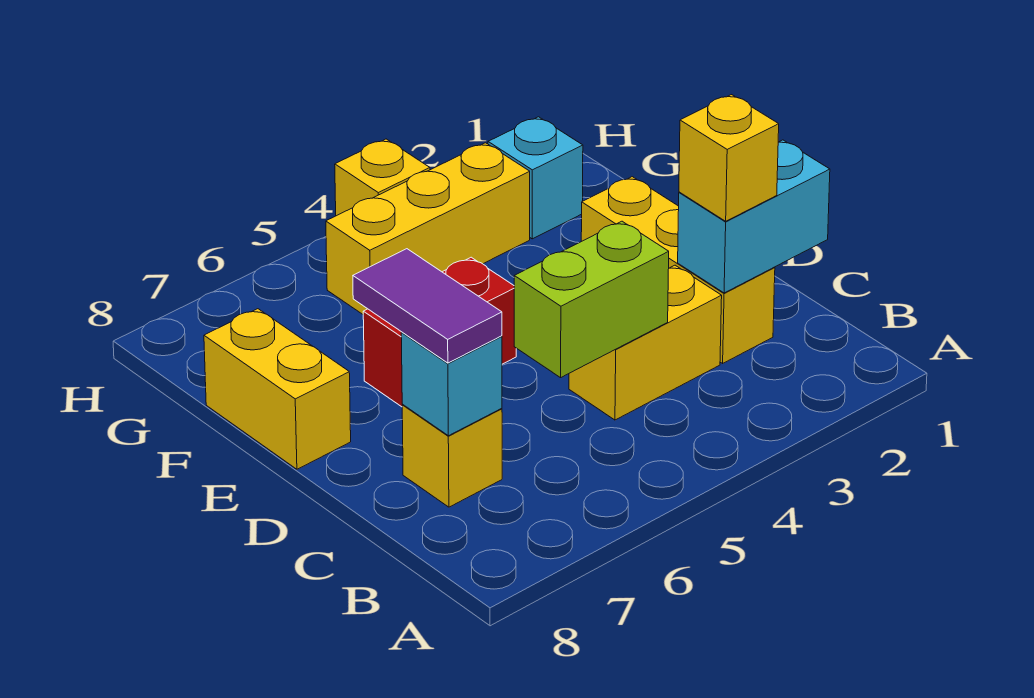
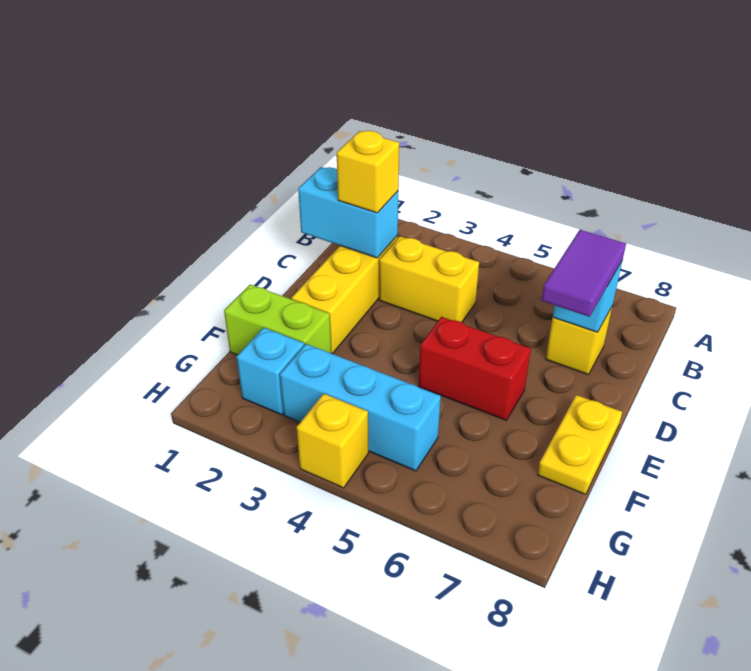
lime 1x2 brick [514,221,669,378] -> lime 1x2 brick moved to [224,284,331,355]
yellow 1x2 brick [204,309,351,469] -> yellow 1x2 plate [537,395,622,494]
yellow 1x3 brick [326,143,530,314] -> cyan 1x3 brick [280,344,441,471]

